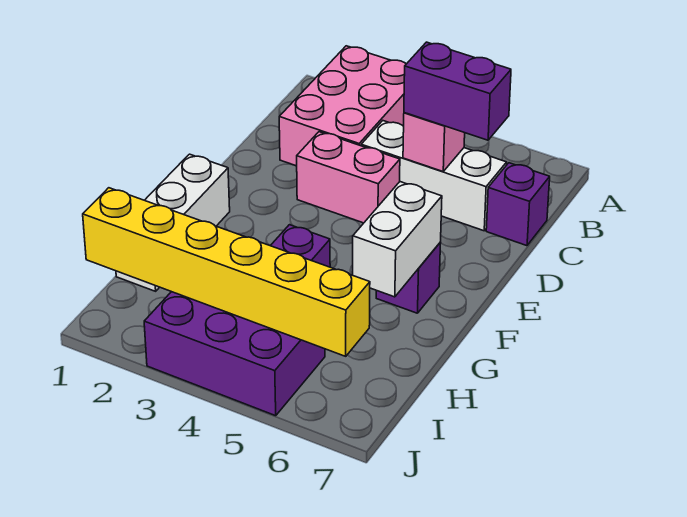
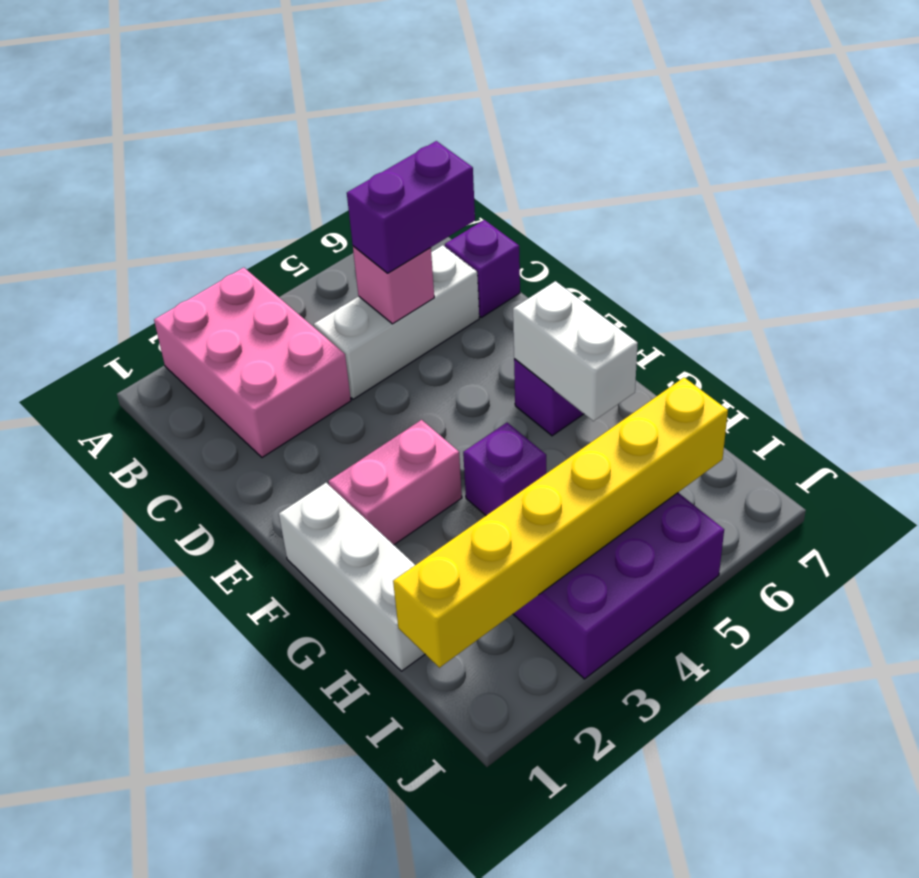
pink 1x2 brick [297,132,400,223] -> pink 1x2 brick moved to [329,420,462,545]

